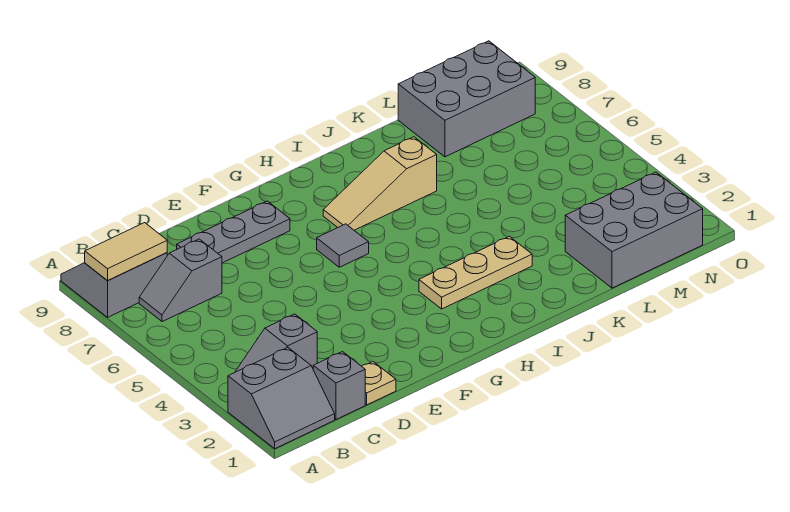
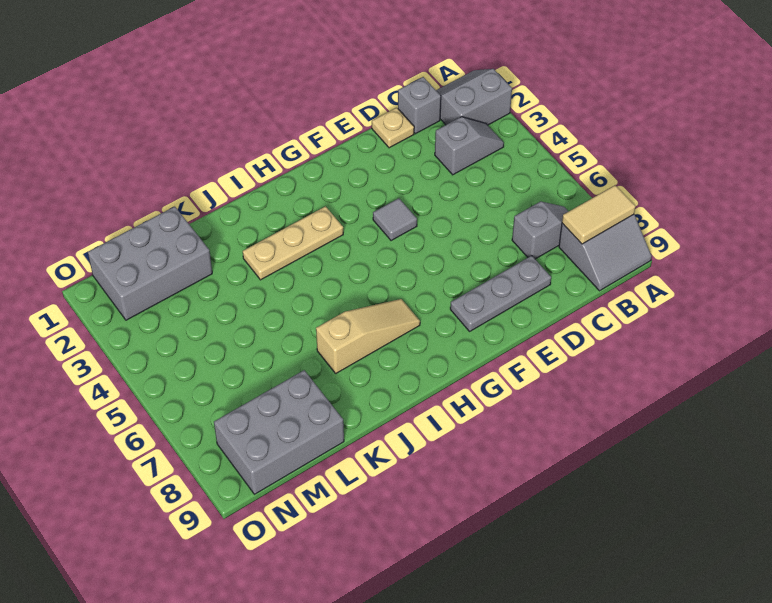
grey 1x1 tile [317,224,369,267] -> grey 1x1 tile moved to [373,198,417,241]

